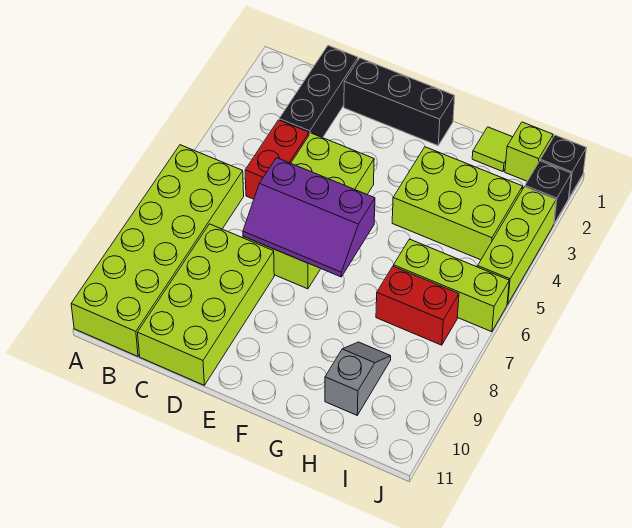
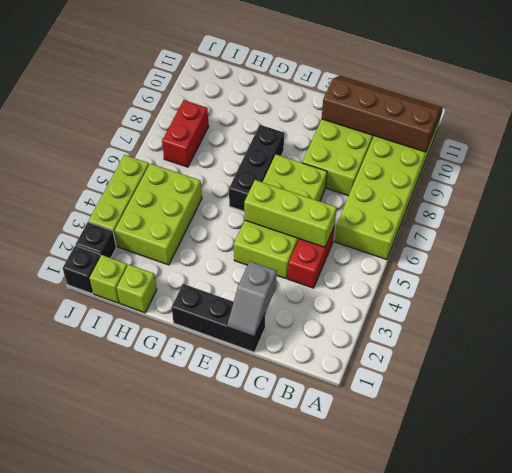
none -> brown 2x4 slope [322,76,443,152]
black 1x3 brick [279,46,358,138] -> black 1x3 brick moved to [229,125,284,211]
purple 2x3 slope [243,158,375,277] -> none
lime 2x3 brick [392,147,523,260] -> lime 2x3 brick turned to [115,164,202,265]
lime 1x1 tile [472,127,512,172] -> lime 1x1 brick [117,265,157,313]
lime 1x3 brick [394,239,509,332] -> lime 1x3 brick moved to [244,180,337,247]
red 1x2 brick [376,266,459,345] -> red 1x2 brick turned to [162,100,209,167]
grey 1x2 slope [325,342,391,415] -> grey 1x2 slope moved to [227,261,277,337]

